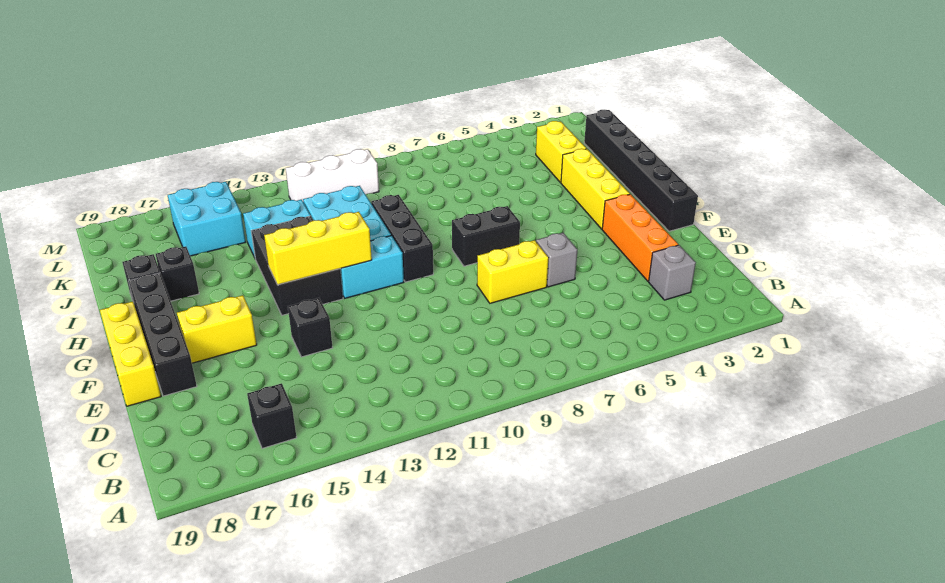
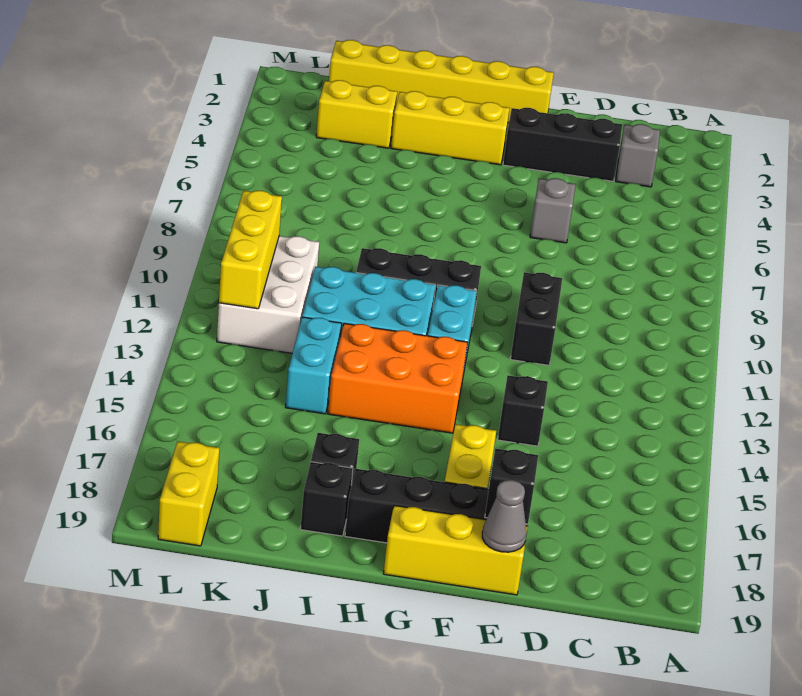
black 1x1 brick [247,383,297,448] -> black 1x1 brick moved to [485,448,538,524]
orange 1x3 brick [602,194,678,281] -> black 1x3 brick [503,108,622,181]
yellow 1x2 brick [477,240,548,303] -> yellow 1x2 brick moved to [158,441,219,546]
none -> grey 1x1 cone [482,480,527,552]
black 1x6 brick [584,110,698,231] -> yellow 1x6 brick [329,40,554,123]
black 1x2 brick [452,206,520,266] -> black 1x2 brick moved to [511,272,562,365]
yellow 1x3 brick [264,212,372,285] -> yellow 1x3 brick moved to [219,191,282,309]
black 2x3 brick [251,216,343,315] -> orange 2x3 brick [328,323,468,433]
cyan 2x2 brick [168,182,246,256] -> none
white 1x3 brick [286,149,379,201] -> white 2x3 brick [217,236,319,353]

